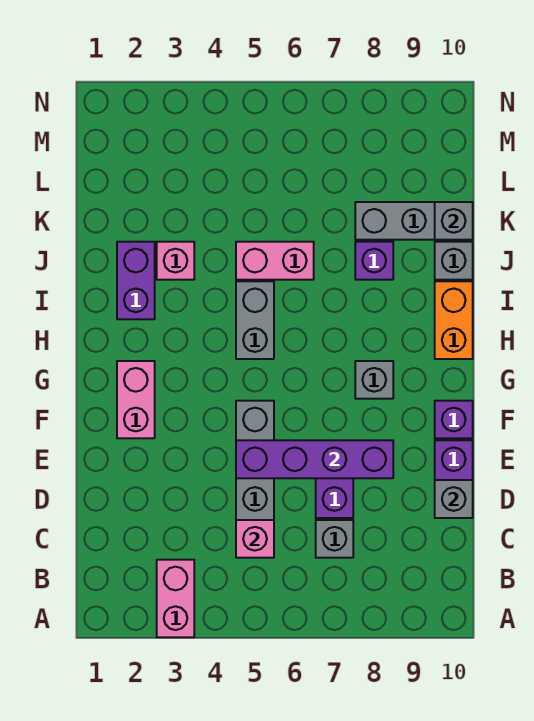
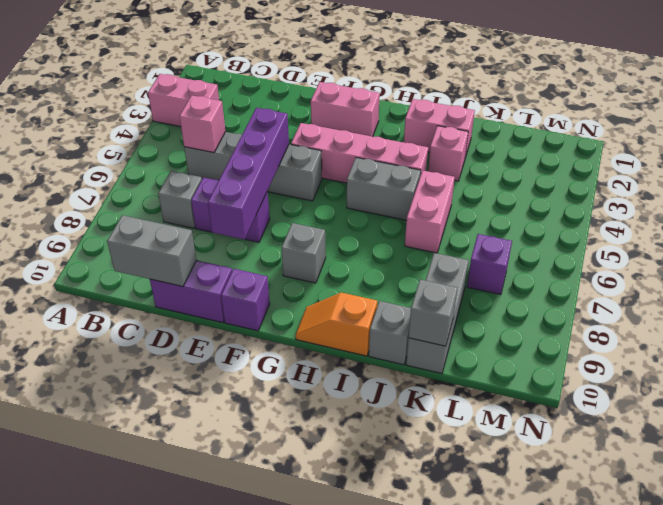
grey 1x1 brick [435,480,473,518] -> grey 1x2 brick [107,215,196,286]
none -> pink 1x4 brick [291,123,428,183]
orange 1x2 brick [435,281,473,359] -> orange 1x2 slope [296,293,377,356]
purple 1x2 brick [117,242,155,319] -> pink 1x2 brick [404,99,475,157]
purple 1x1 brick [355,242,393,280] -> purple 1x1 brick moved to [467,234,512,295]

